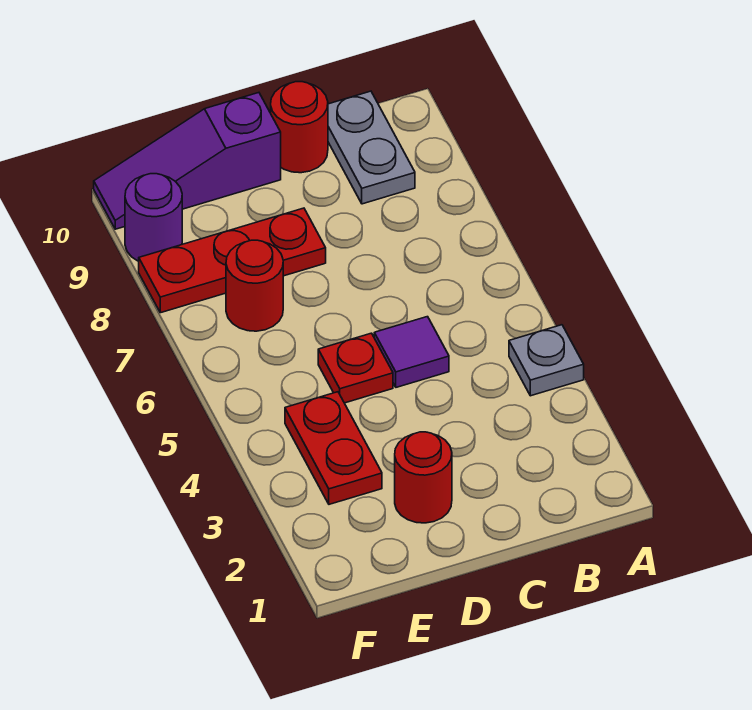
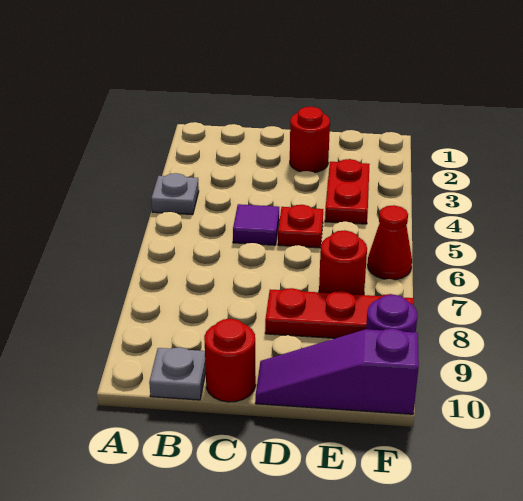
grey 1x2 plate [328,91,415,204] -> grey 1x1 plate [149,347,206,400]
purple 1x3 slope [94,93,281,229] -> purple 1x3 slope turned to [256,329,419,414]
none -> red 1x1 cone [367,205,412,280]

